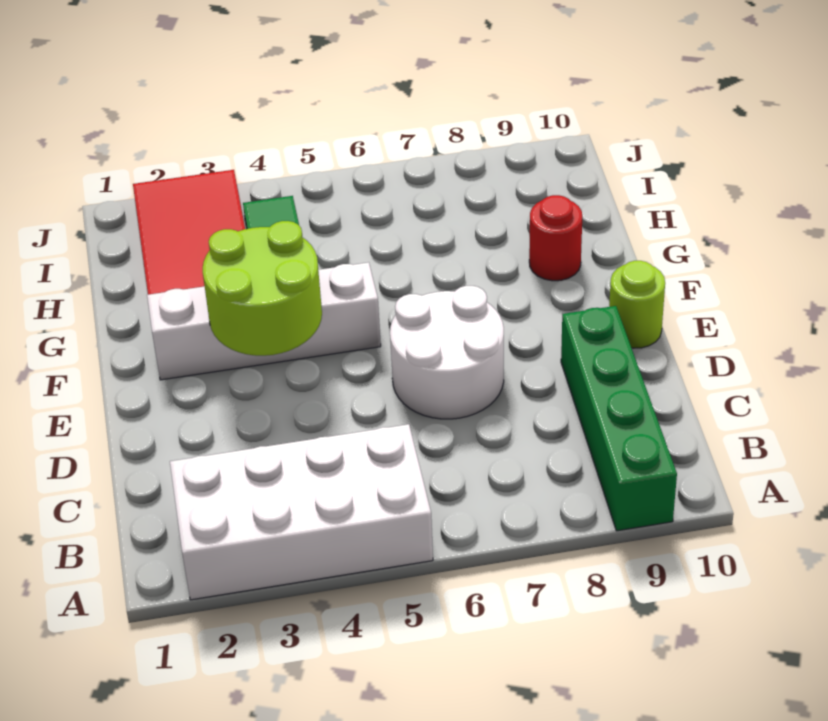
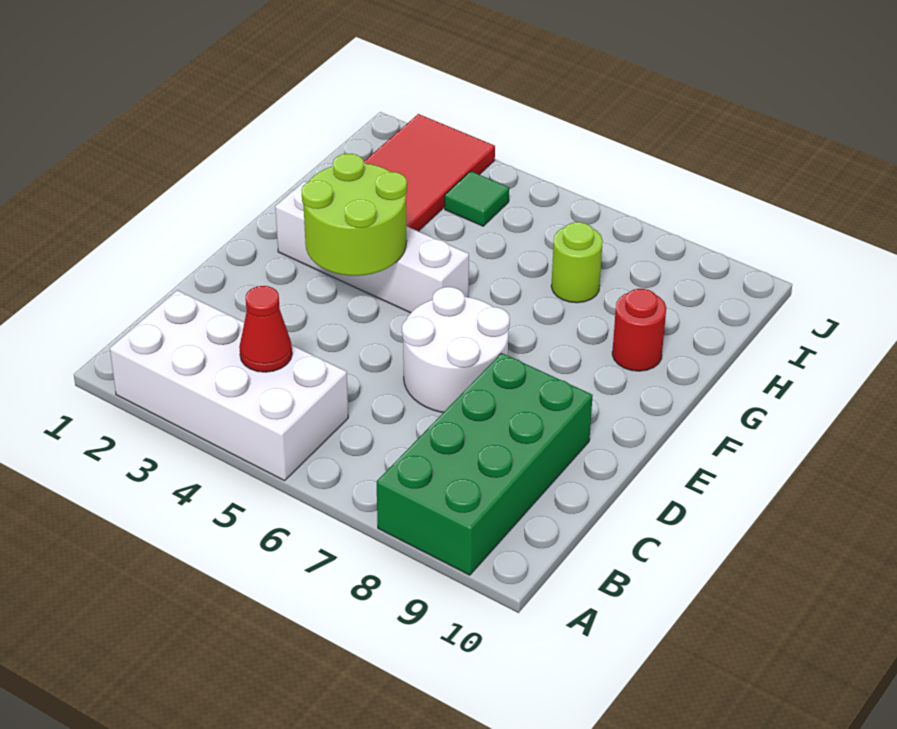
green 1x4 brick [561,306,677,531] -> green 2x4 brick [376,353,593,575]
none -> red 1x1 cone [239,286,292,372]
lime 1x1 round brick [609,261,665,348] -> lime 1x1 round brick moved to [551,222,603,303]

